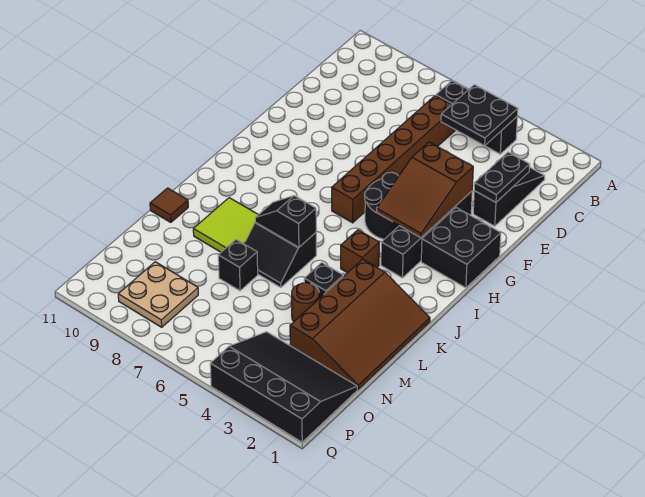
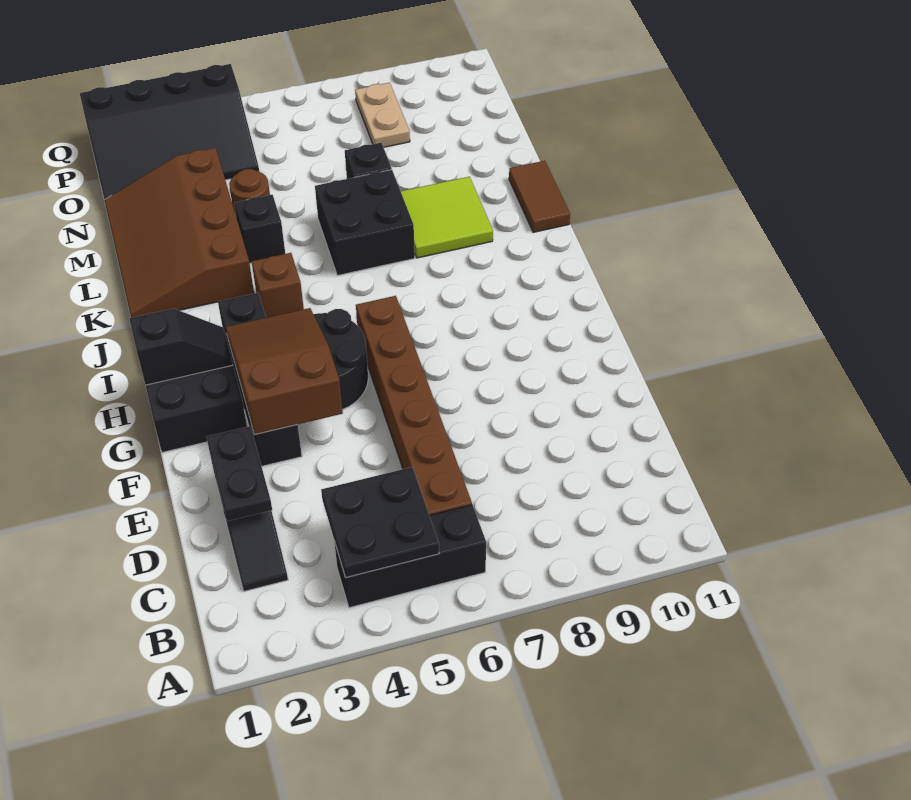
black 2x2 slope [244,222,316,288] -> black 2x2 brick [315,170,415,276]
black 1x2 slope [255,196,316,247] -> black 1x2 slope moved to [129,309,233,385]
brown 1x1 tile [150,188,188,222] -> brown 1x2 tile [509,161,570,232]
tan 2x2 plate [118,262,198,327] -> tan 1x2 plate [355,83,410,147]

